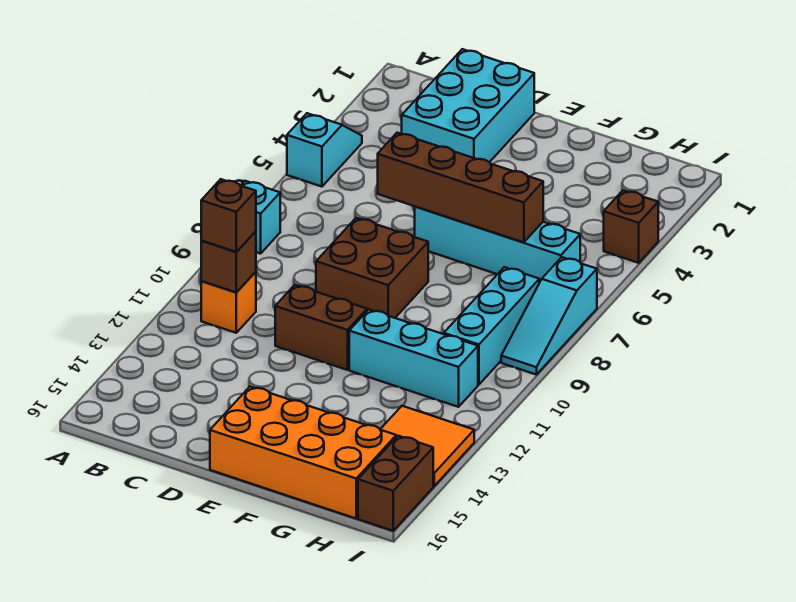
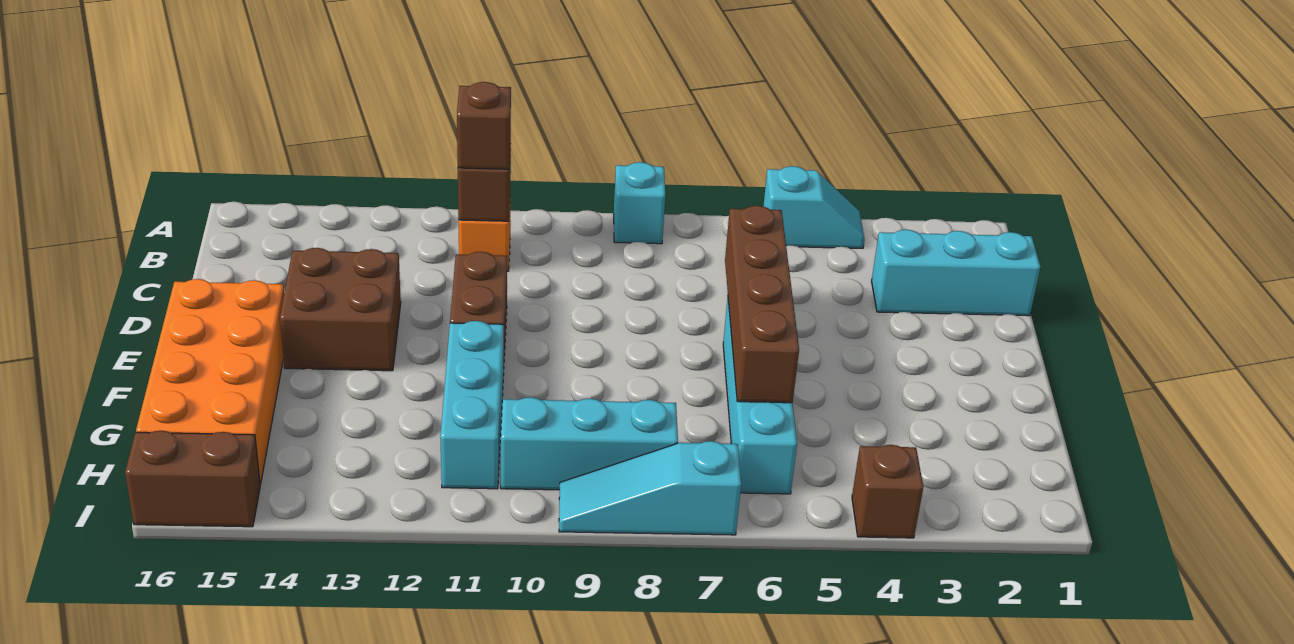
cyan 2x3 brick [402,49,534,162] -> cyan 1x3 brick [872,230,1040,316]
brown 2x2 brick [316,218,428,318] -> brown 2x2 brick moved to [280,248,401,371]
orange 2x2 tile [380,406,474,486] -> none

